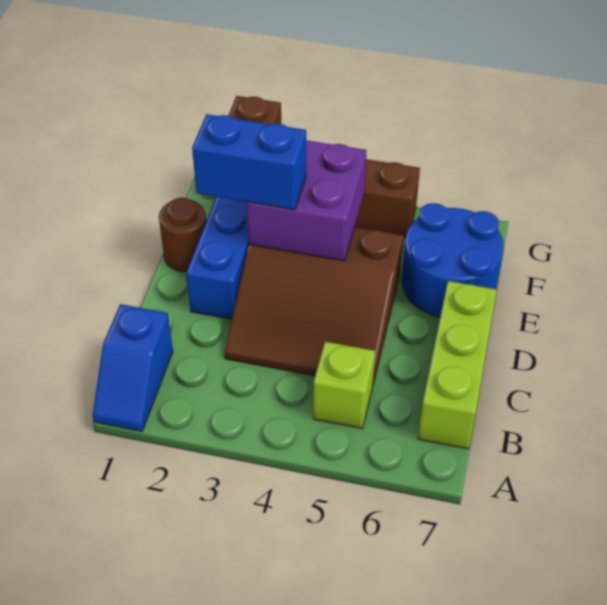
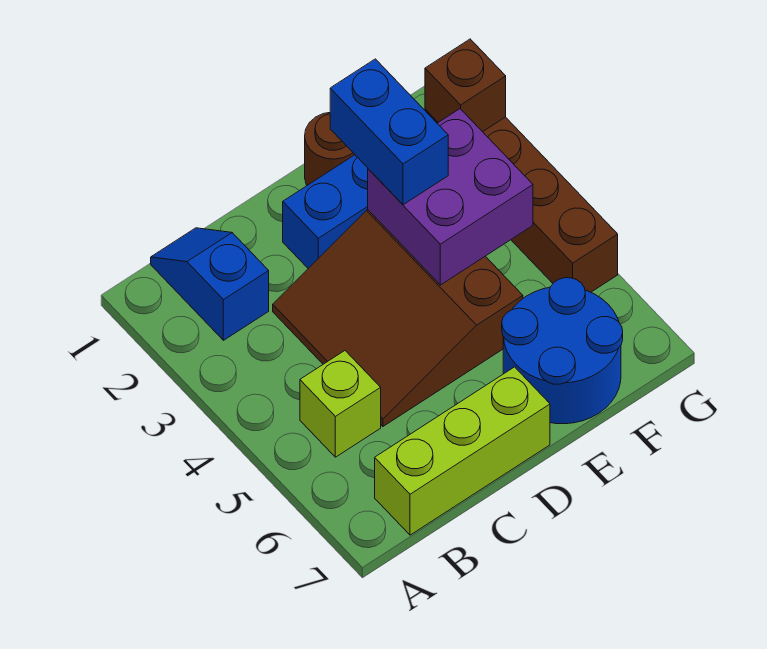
blue 1x2 slope [93,304,173,432] -> blue 1x2 slope turned to [151,228,269,340]

